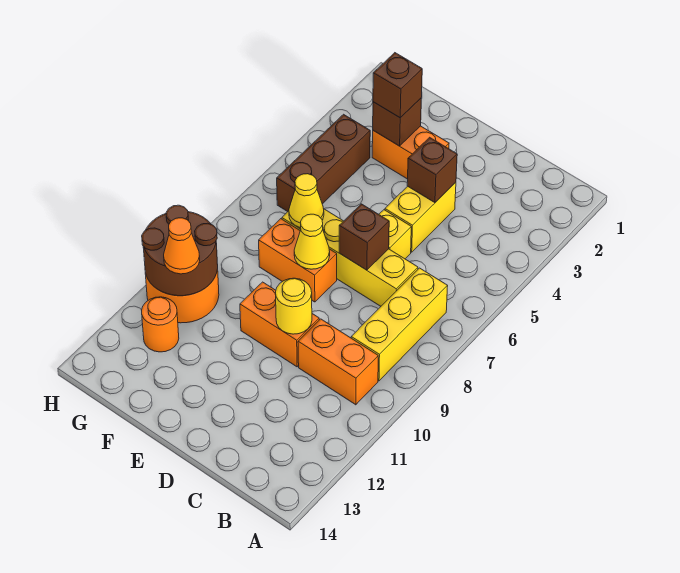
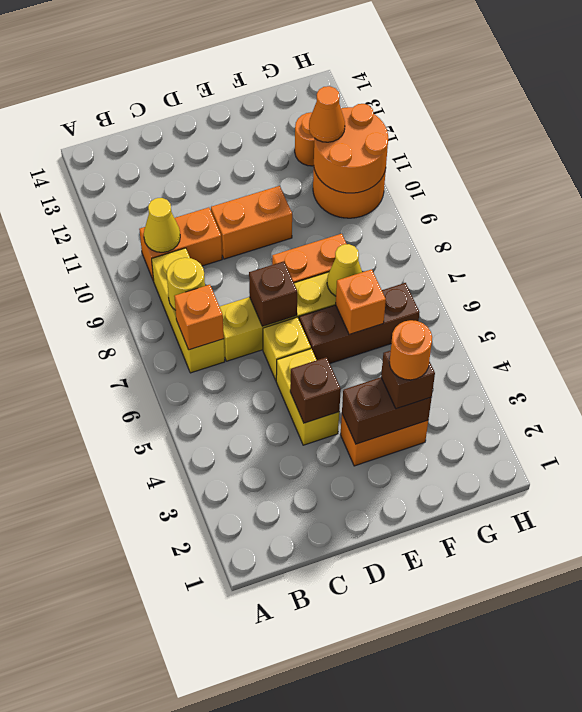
none -> orange 1x1 brick [175,285,224,350]
yellow 1x1 round brick [276,278,312,334] -> yellow 1x1 round brick moved to [167,258,205,310]
yellow 1x1 cone [294,214,330,269] -> yellow 1x1 cone moved to [144,198,180,252]
brown 1x1 brick [373,98,421,146] -> brown 1x2 brick [342,377,432,444]
none -> orange 1x1 round brick [389,320,432,380]
none -> orange 1x1 brick [336,269,386,335]
brown 1x3 brick [277,114,370,212] -> brown 1x3 brick turned to [299,283,420,363]
brown 2x2 round brick [142,205,218,296] -> orange 2x2 round brick [314,104,388,193]

